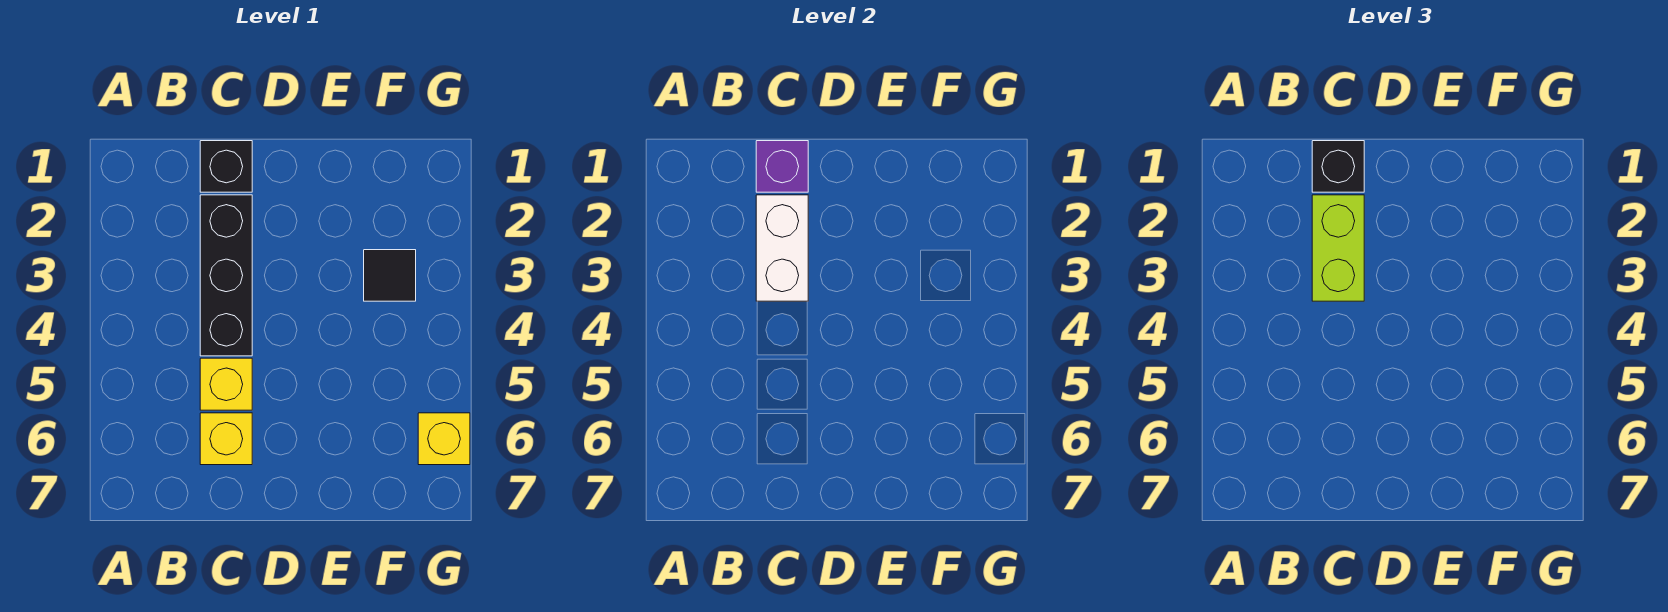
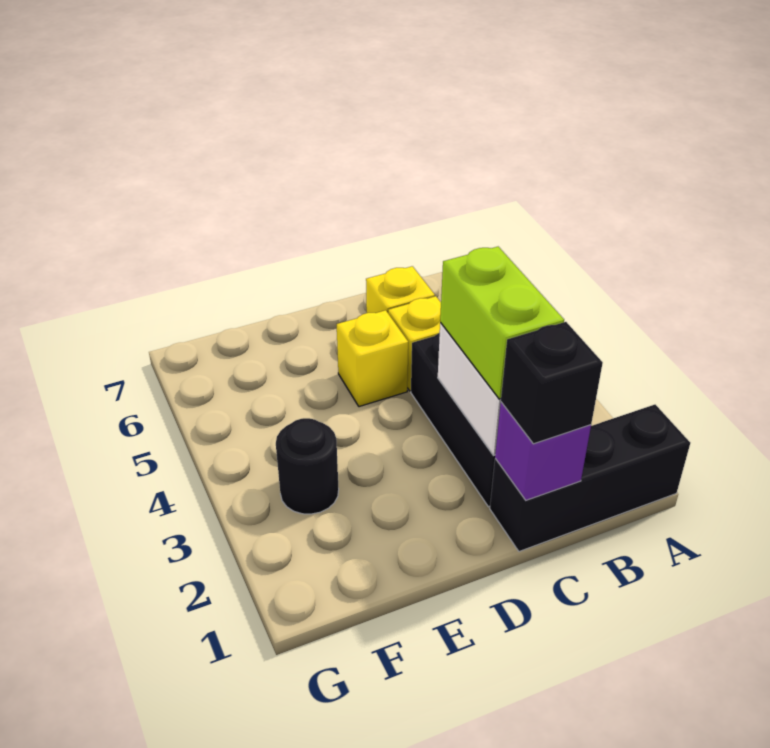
black 1x1 brick [200,141,252,192] -> black 1x3 brick [490,405,690,551]
black 1x1 tile [364,250,416,301] -> black 1x1 round brick [276,418,339,514]
yellow 1x1 brick [418,413,470,465] -> yellow 1x1 brick moved to [337,310,408,407]

